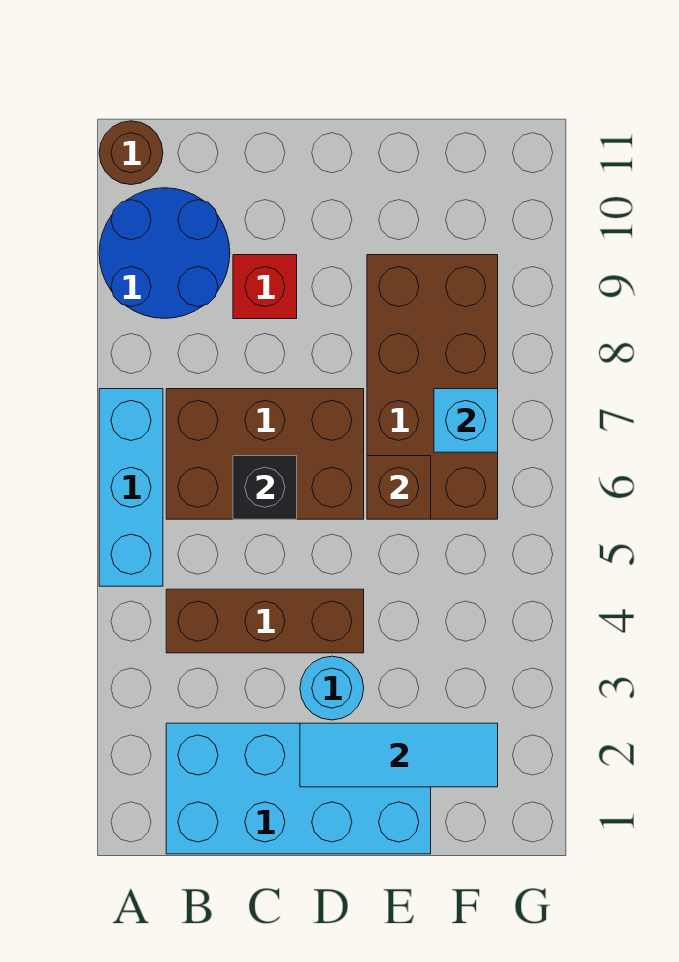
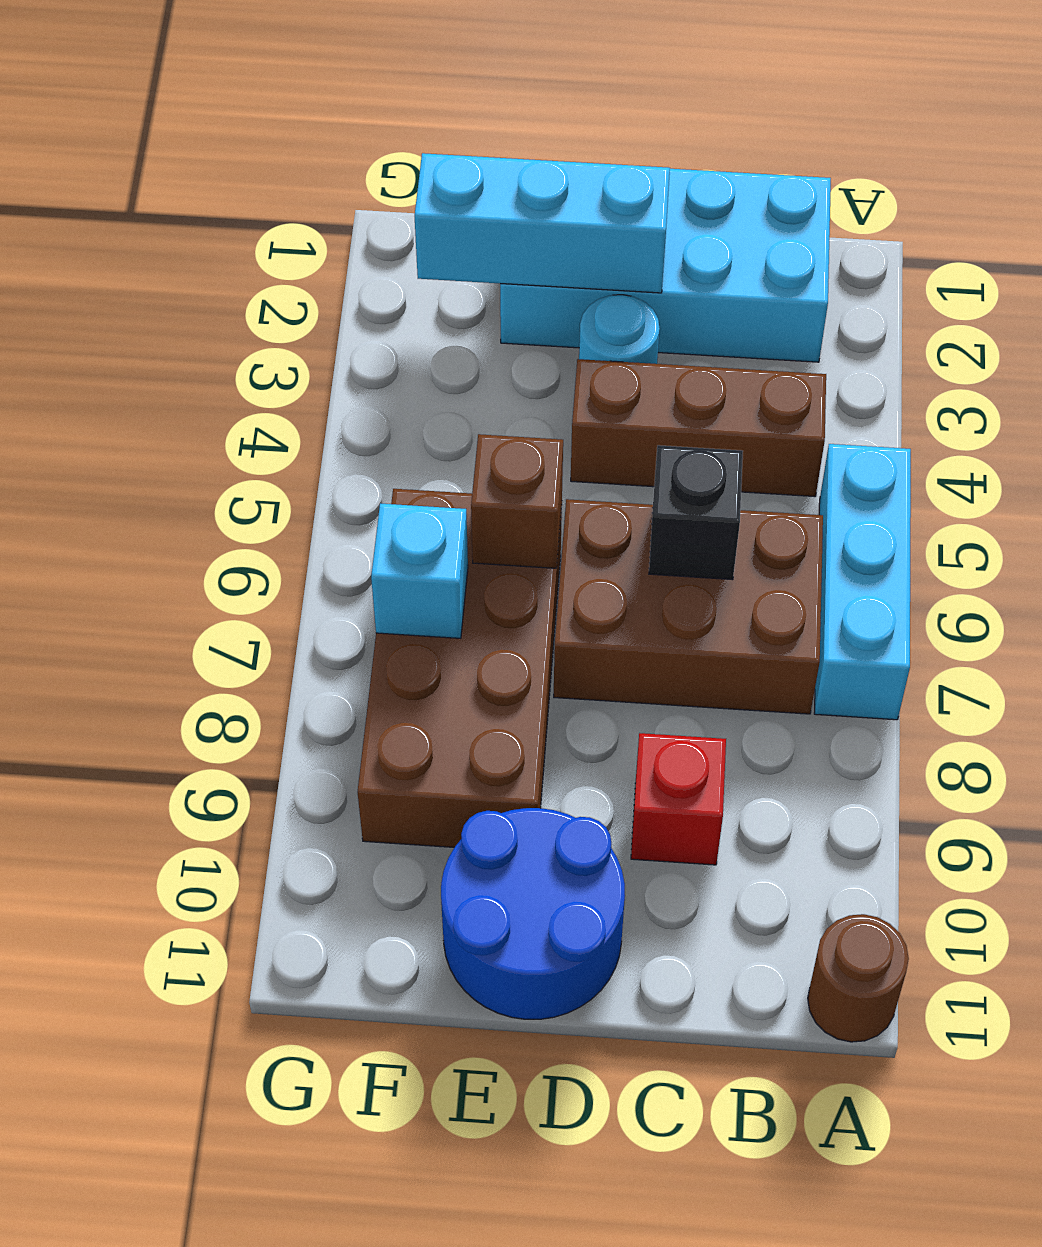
blue 2x2 round brick [99,188,230,318] -> blue 2x2 round brick moved to [441,808,625,1019]
cyan 1x3 tile [300,723,498,787] -> cyan 1x3 brick [415,153,670,293]

